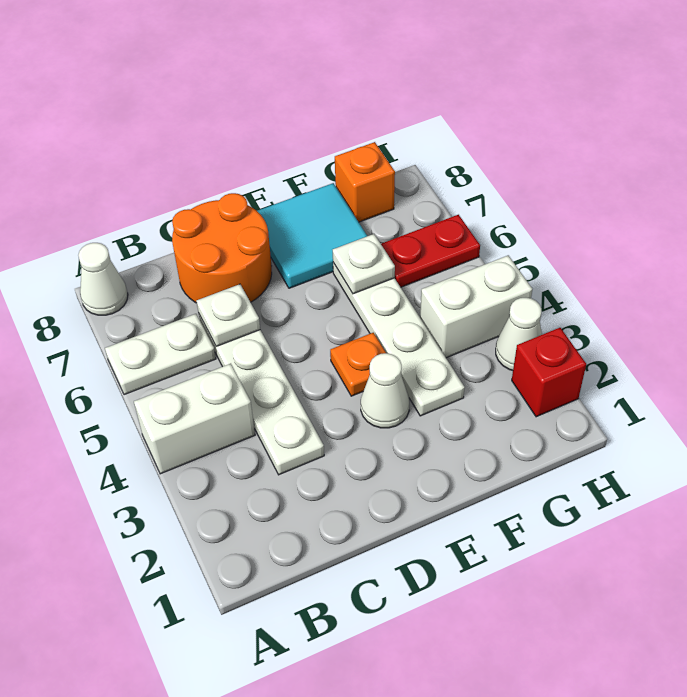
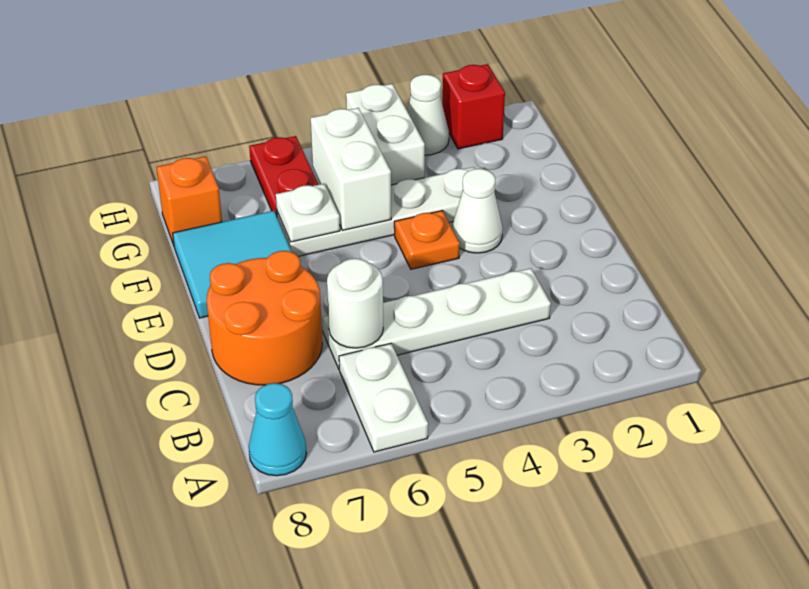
white 1x2 brick [134,364,255,474] -> white 1x2 brick moved to [311,108,391,230]
white 1x1 cone [78,243,128,315] -> cyan 1x1 cone [249,383,307,476]
white 1x1 plate [197,284,260,347] -> white 1x1 round brick [327,259,383,348]

